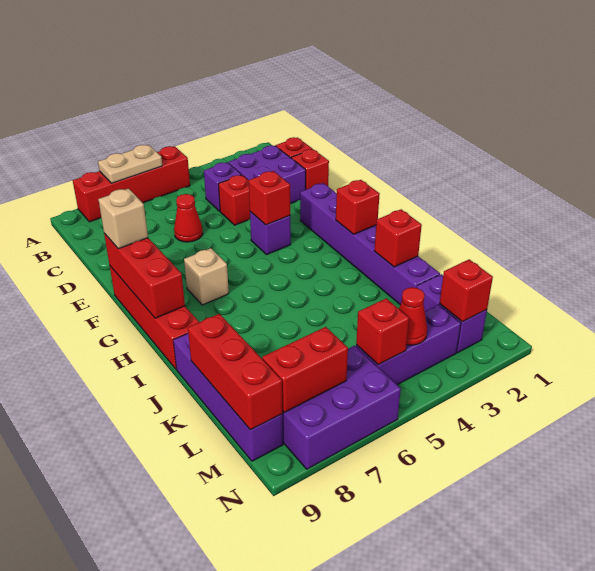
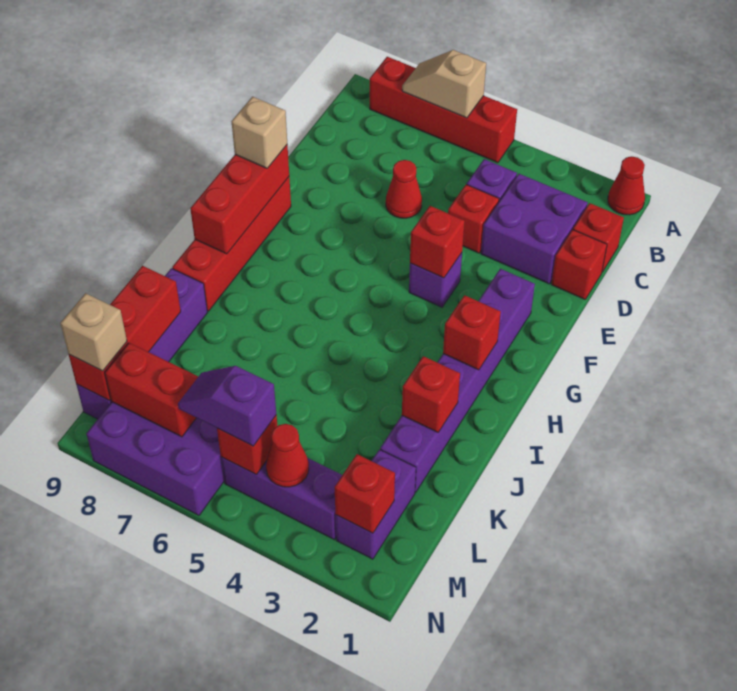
none -> red 1x1 cone [608,156,645,215]
tan 1x2 plate [98,145,162,183] -> tan 1x2 slope [402,50,486,118]
tan 1x1 brick [184,248,229,305] -> tan 1x1 brick moved to [60,293,127,371]
none -> purple 1x2 slope [178,366,276,446]

